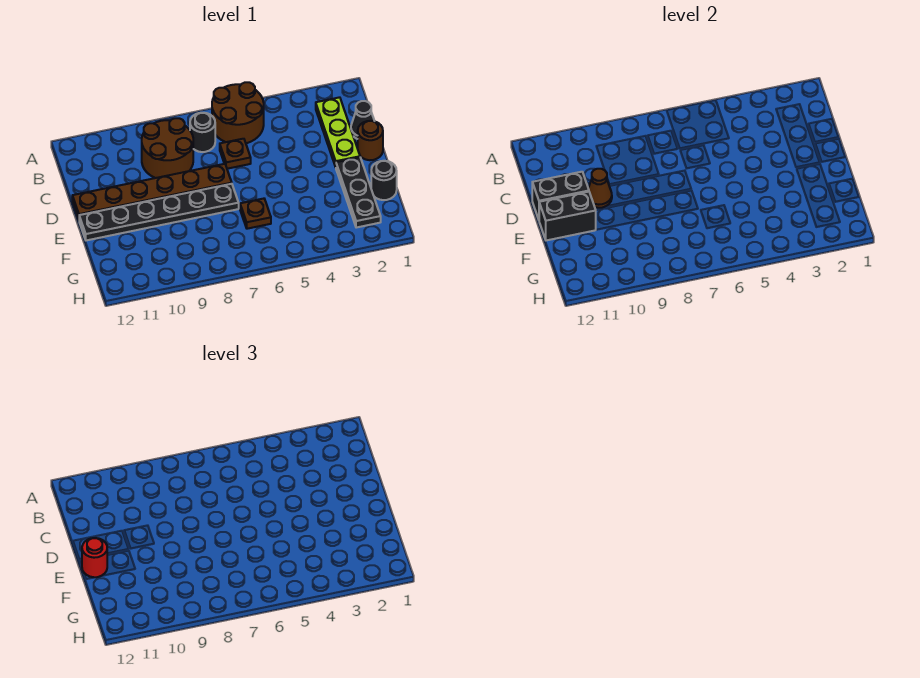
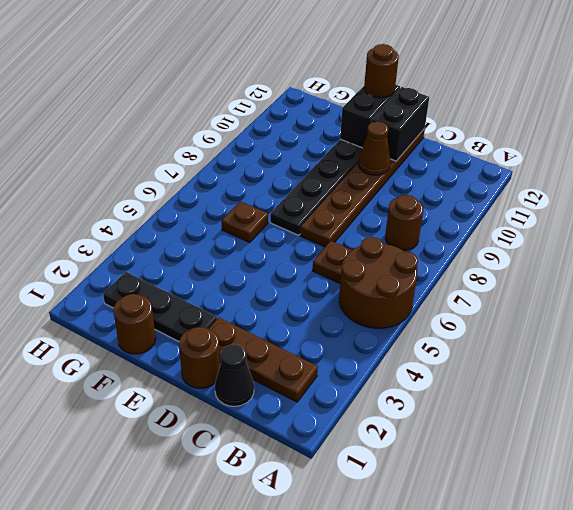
lime 1x3 plate [316,97,360,167] -> brown 1x3 plate [209,317,318,402]
black 1x1 round brick [190,113,215,152] -> none
brown 2x2 round brick [142,118,193,178] -> brown 1x1 round brick [385,195,423,251]
red 1x1 round brick [82,538,107,577] -> brown 1x1 round brick [364,44,399,98]
black 1x1 round brick [371,161,397,200] -> brown 1x1 round brick [113,294,156,354]

